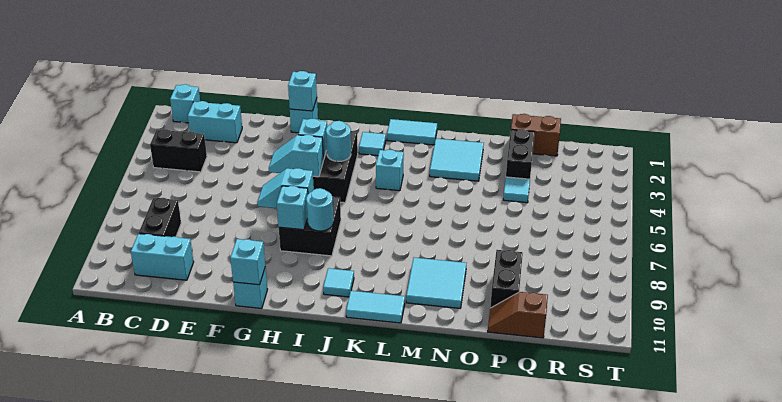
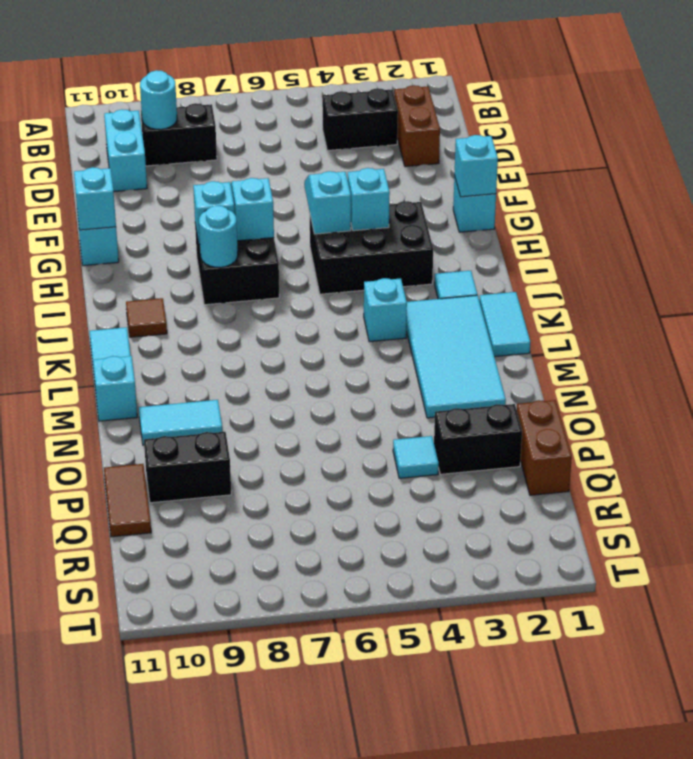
cyan 1x1 brick [170,84,200,123] -> cyan 1x1 brick moved to [93,356,137,421]
black 1x2 brick [150,129,207,172] -> black 1x2 brick turned to [322,88,398,151]
cyan 1x2 brick [188,101,242,143] -> brown 1x2 brick [394,85,440,167]
cyan 1x1 round brick [326,121,351,161] -> cyan 1x1 round brick moved to [140,70,177,129]
cyan 1x1 tile [323,268,354,297] -> brown 1x1 tile [126,298,167,337]
cyan 2x2 tile [430,139,484,181] -> cyan 2x4 tile [406,295,506,418]
cyan 2x2 tile [406,258,466,308] -> cyan 1x2 tile [139,400,222,445]
brown 1x2 slope [488,292,548,338] -> brown 1x2 tile [104,464,151,537]

